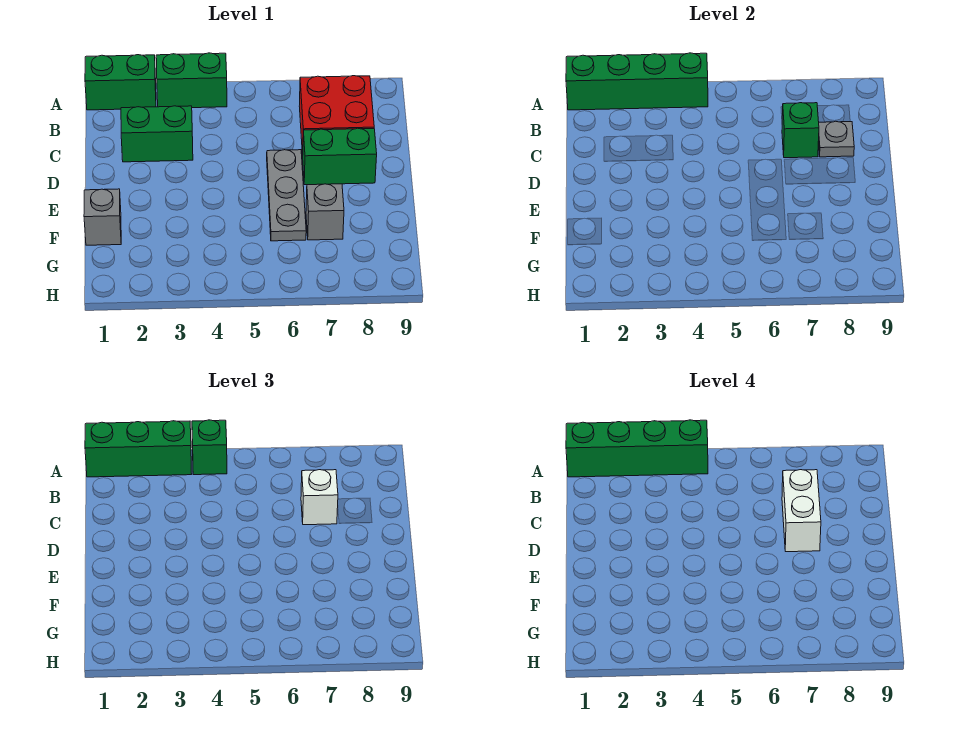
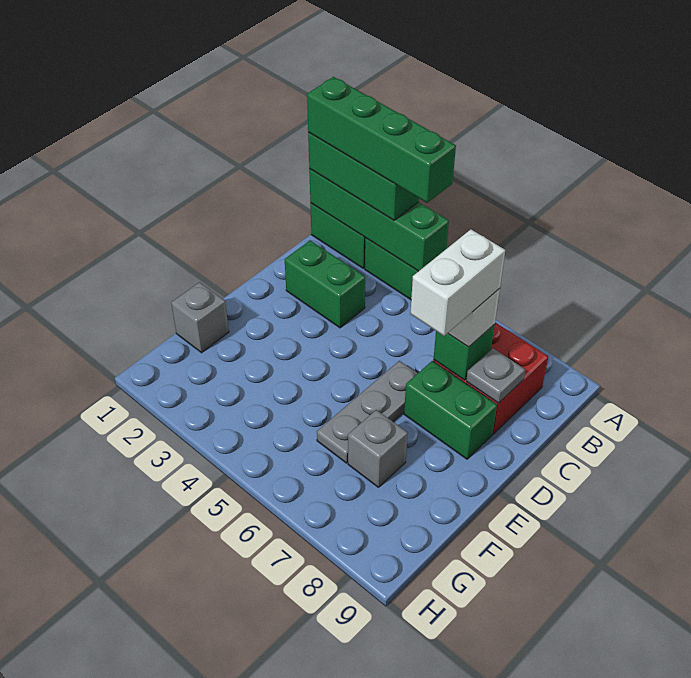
green 1x1 brick [192,420,227,475] -> none

